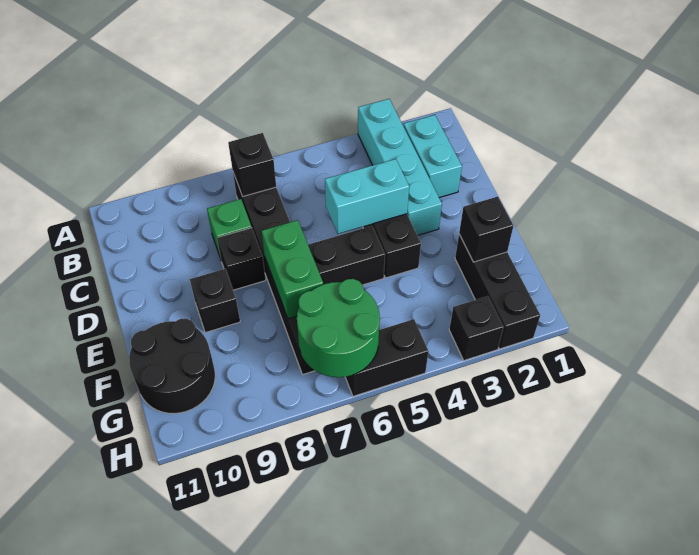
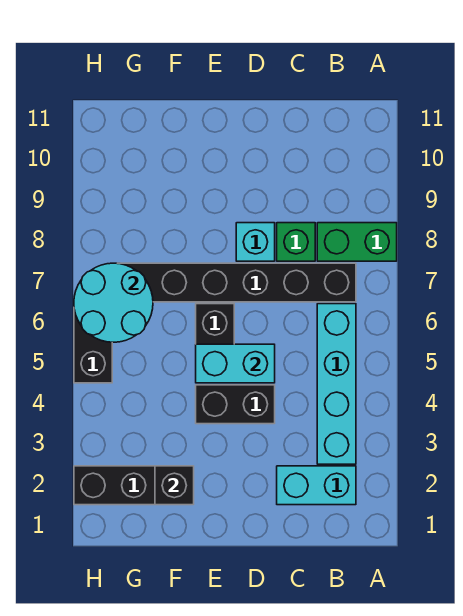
cyan 1x4 brick [358,99,442,236] -> cyan 1x4 brick turned to [317,304,356,464]
black 1x1 brick [228,133,276,197] -> none
cyan 1x2 brick [325,159,409,234] -> cyan 1x2 brick turned to [196,344,275,383]
black 1x1 brick [217,228,266,290] -> cyan 1x1 brick [236,223,275,261]
green 1x2 brick [262,220,323,319] -> green 1x2 brick moved to [317,223,397,261]
black 1x1 brick [190,269,240,333] -> none
black 2x2 round brick [129,318,215,414] -> none
green 2x2 round brick [297,279,380,377] -> cyan 2x2 round brick [74,263,153,342]
black 1x1 brick [449,296,504,361] -> none

